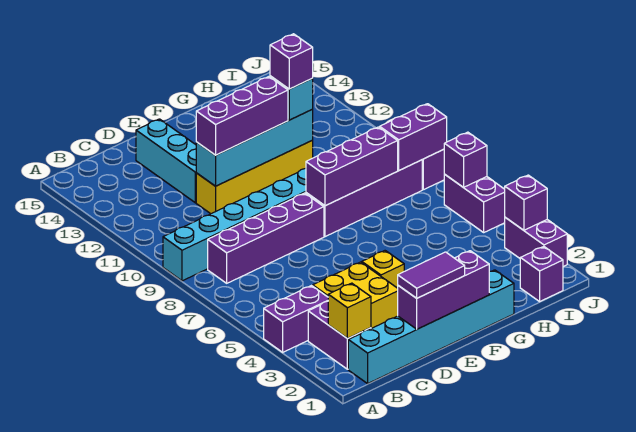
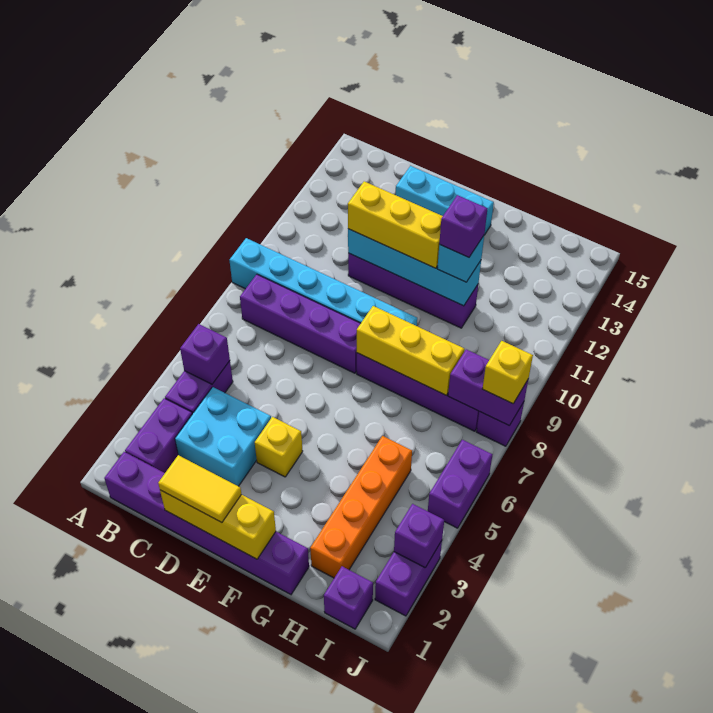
purple 1x2 brick [264,286,328,352] -> purple 1x2 brick turned to [165,361,233,414]
cyan 1x6 brick [348,270,514,384] -> purple 1x6 brick [104,452,309,594]
yellow 1x1 brick [328,283,371,339] -> yellow 1x1 brick moved to [482,341,533,404]
yellow 2x2 brick [313,262,398,329] -> cyan 2x2 brick [175,387,271,486]
purple 1x3 brick [398,251,489,329] -> yellow 1x3 brick [160,490,276,559]
purple 1x2 tile [398,252,465,298] -> yellow 1x2 tile [158,455,241,523]
yellow 1x4 brick [196,141,313,214] -> purple 1x4 brick [348,253,478,328]
purple 1x3 brick [196,77,288,155] -> yellow 1x3 brick [348,181,443,268]
cyan 1x3 brick [136,119,196,203] -> cyan 1x3 brick turned to [396,166,494,235]
purple 1x3 brick [306,127,398,206] -> yellow 1x3 brick [357,306,464,395]
none -> orange 1x4 brick [310,436,412,578]
purple 1x1 brick [444,132,487,187] -> purple 1x1 brick moved to [180,324,230,384]

